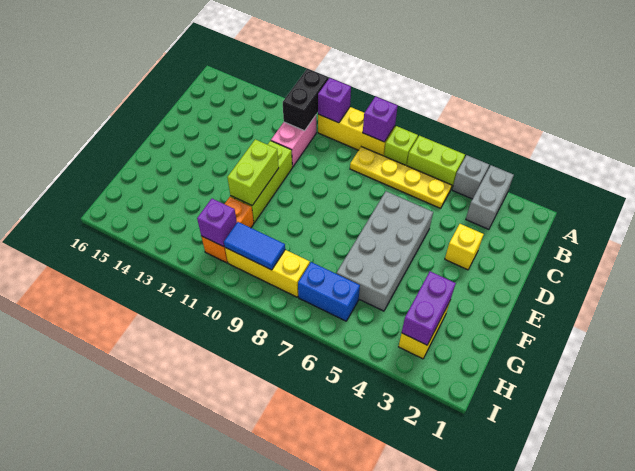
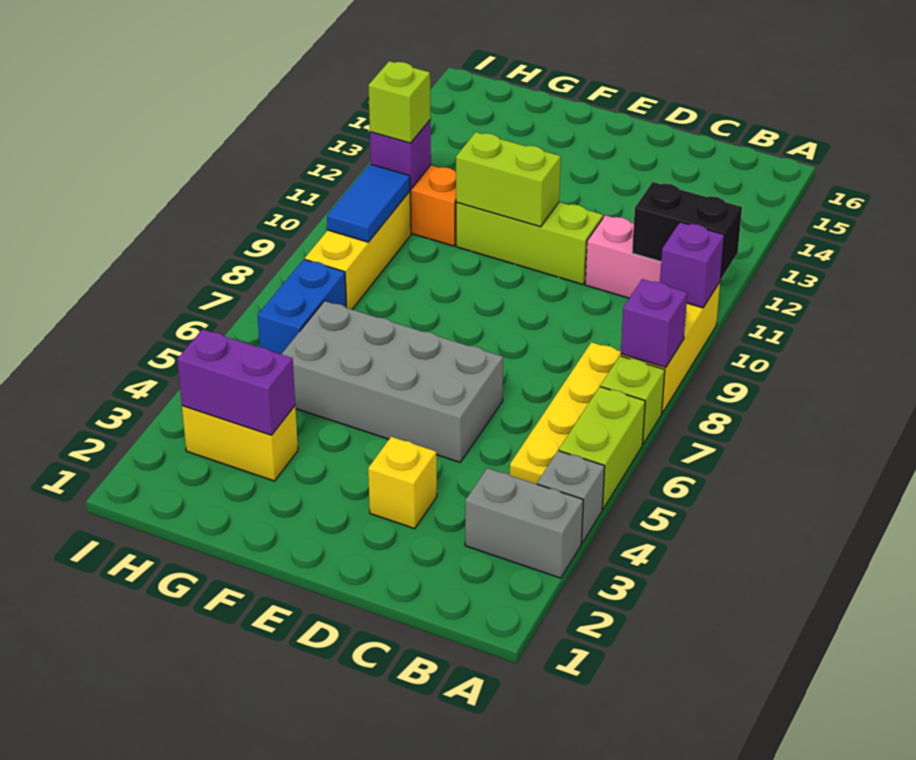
none -> lime 1x1 brick [369,61,431,143]

